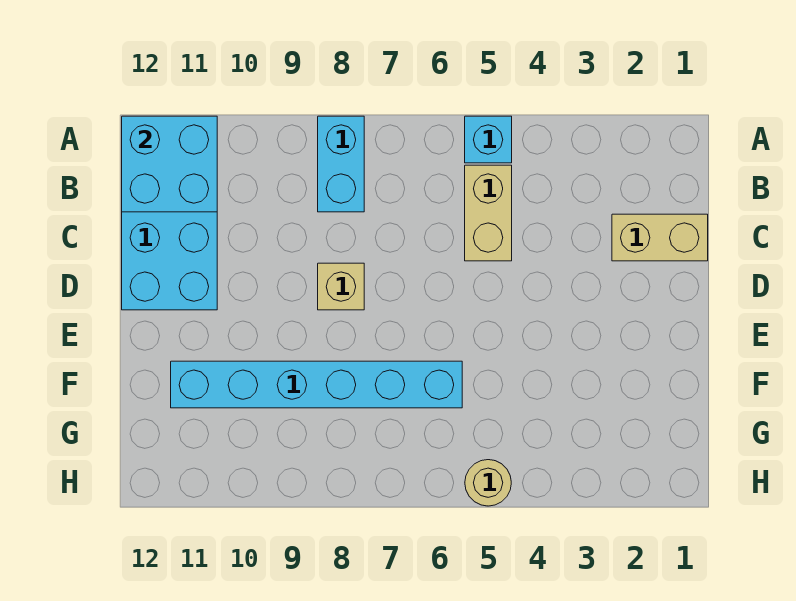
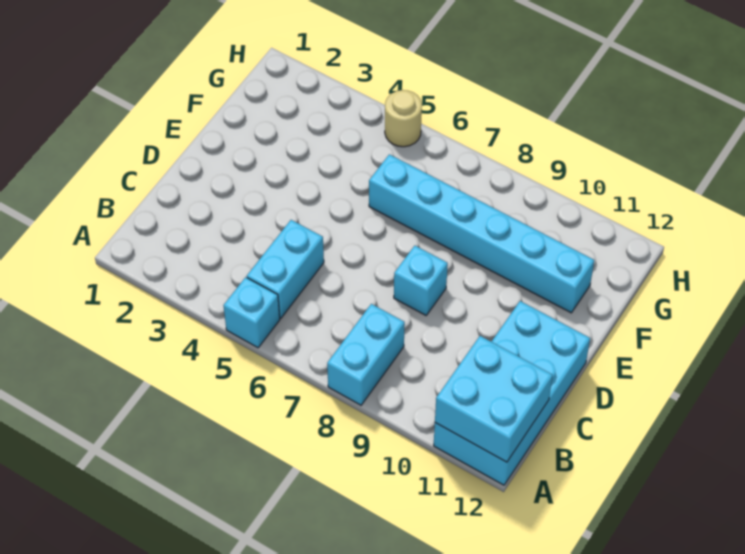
tan 1x2 brick [465,165,512,261] -> cyan 1x2 brick [247,220,324,318]
tan 1x2 brick [612,214,708,261] -> none
tan 1x1 brick [318,263,364,310] -> cyan 1x1 brick [394,246,448,315]

